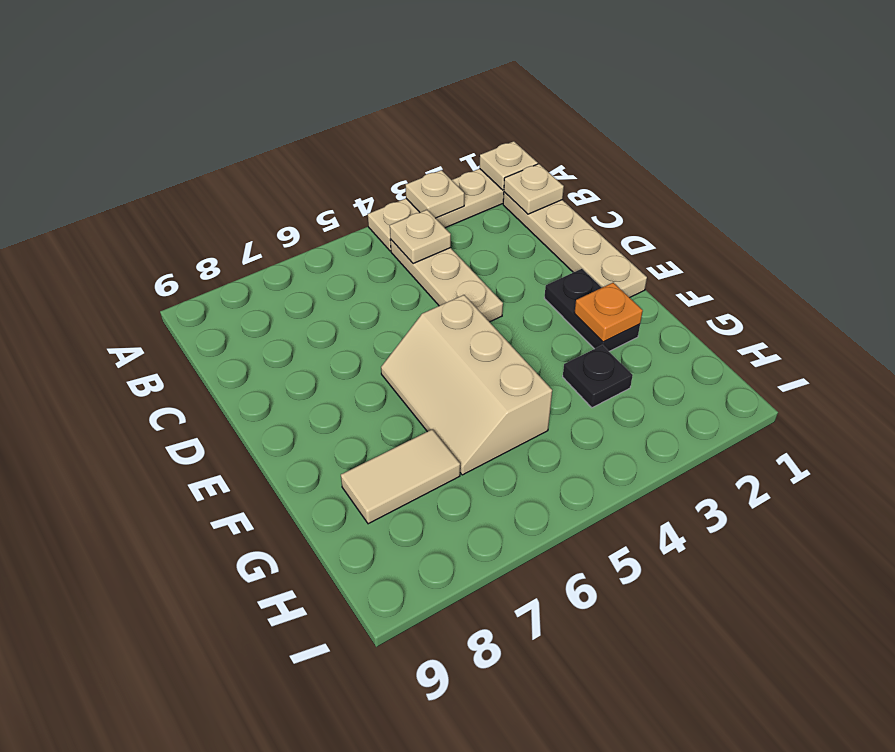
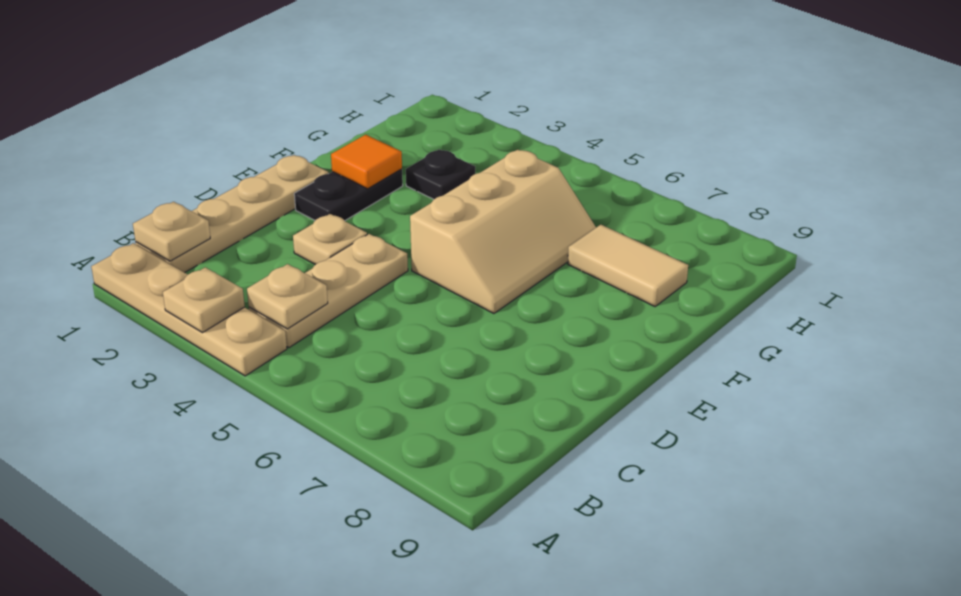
tan 1x1 plate [480,141,538,190] -> tan 1x1 plate moved to [293,214,367,265]
orange 1x1 plate [574,283,643,342] -> orange 1x1 tile [331,135,402,189]

